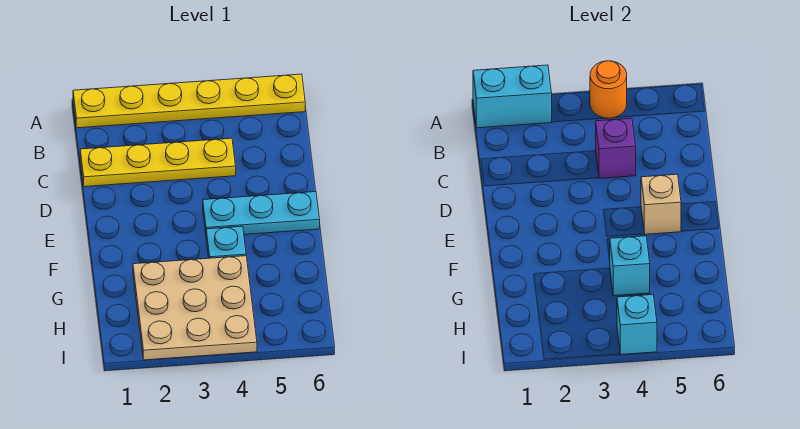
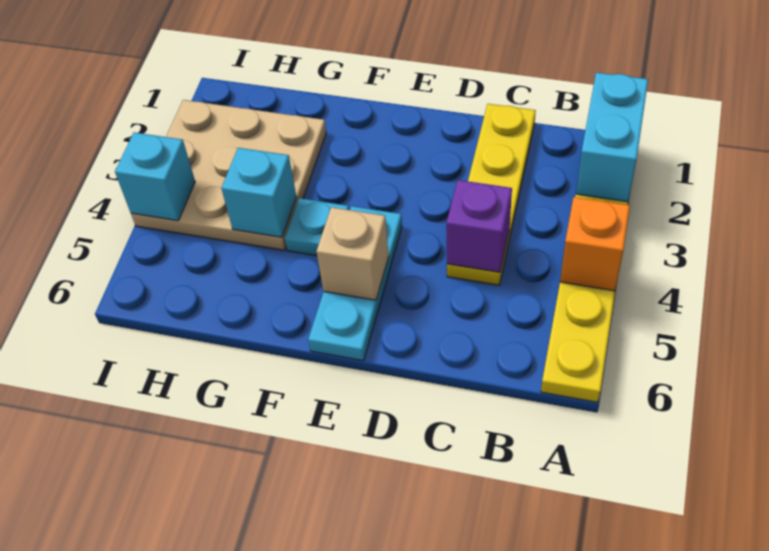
orange 1x1 round brick [590,61,627,118] -> orange 1x1 brick [560,197,630,291]

